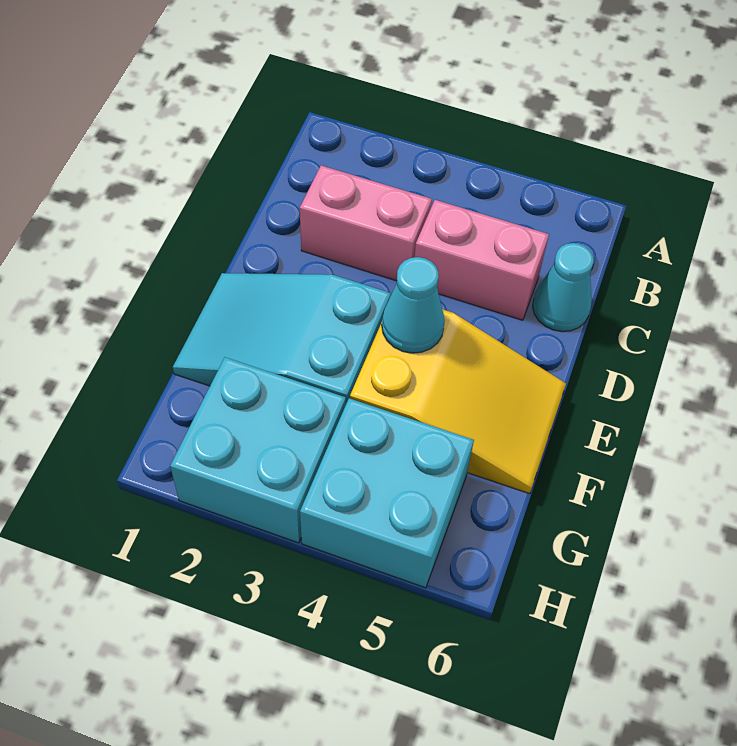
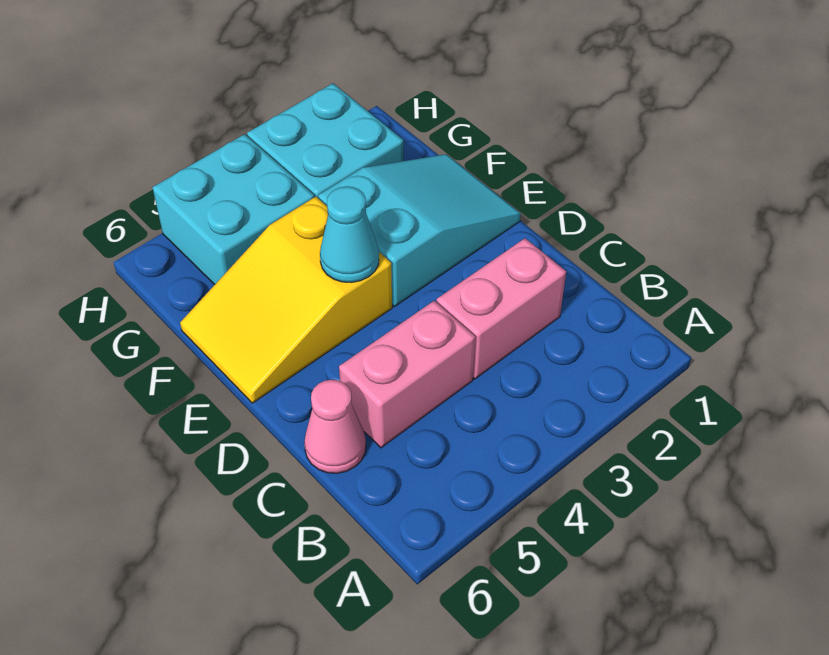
cyan 1x1 cone [533,243,594,332] -> pink 1x1 cone [304,380,366,473]

